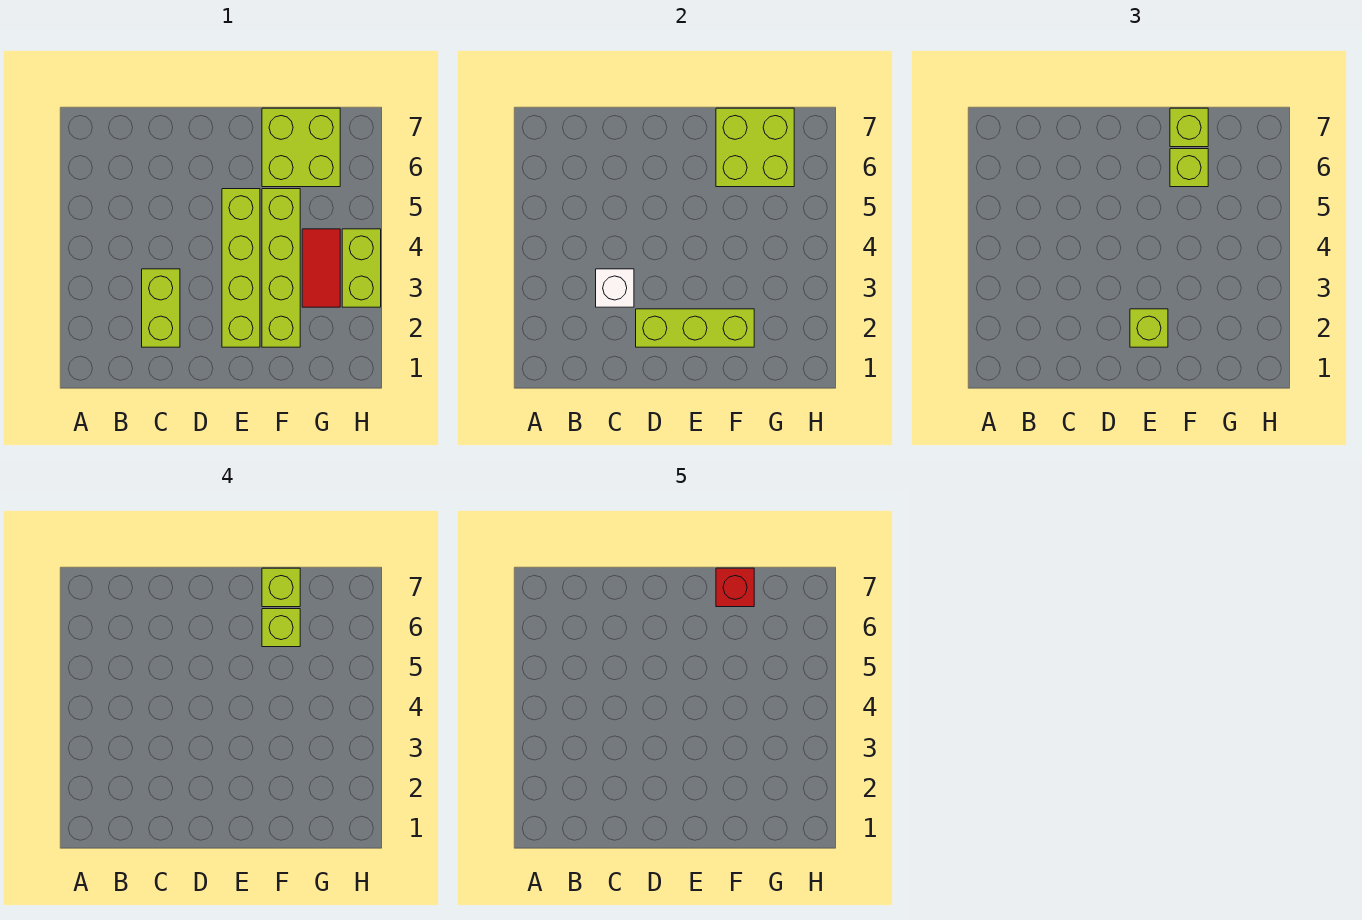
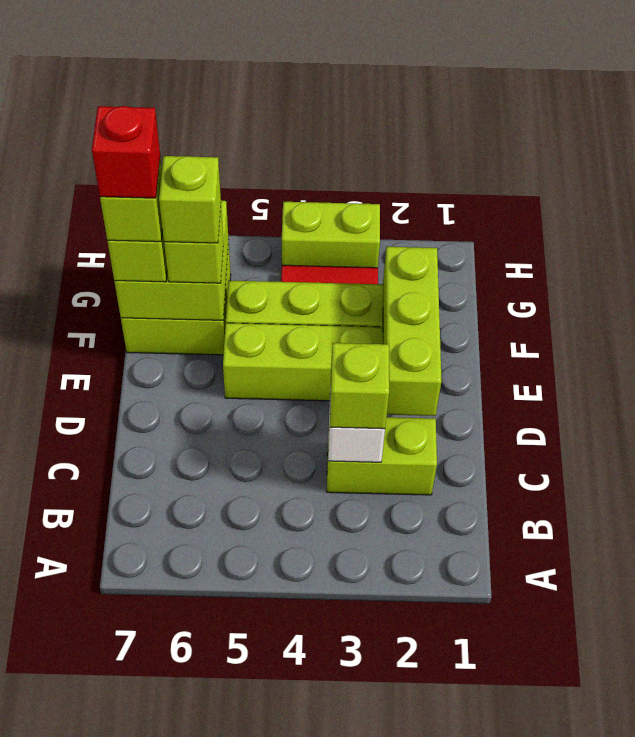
lime 1x1 brick [1130,309,1168,347] -> lime 1x1 brick moved to [330,343,389,429]

